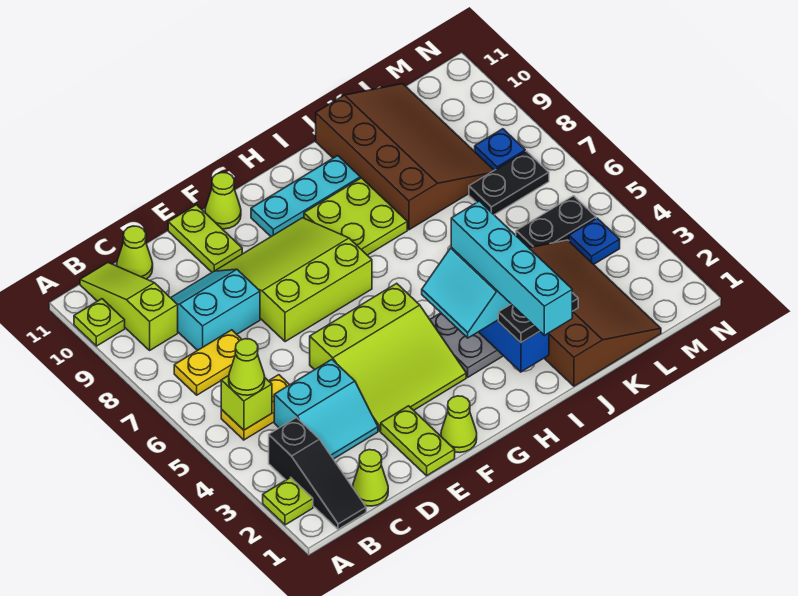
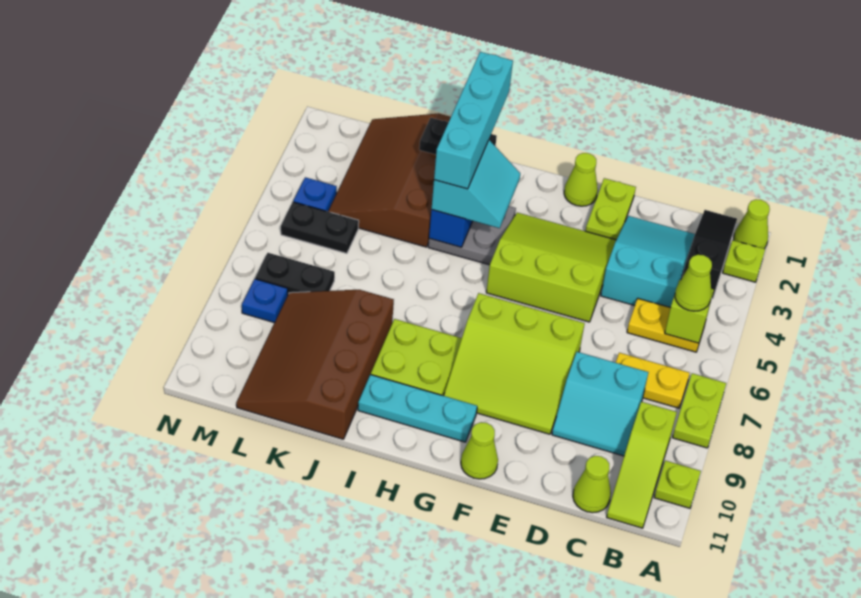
lime 1x1 cone [353,450,388,506] -> lime 1x1 cone moved to [734,199,770,249]
cyan 2x2 slope [274,360,378,459] -> cyan 2x3 slope [601,216,695,308]
lime 1x2 plate [168,205,242,272] -> lime 1x2 plate moved to [672,373,726,448]

